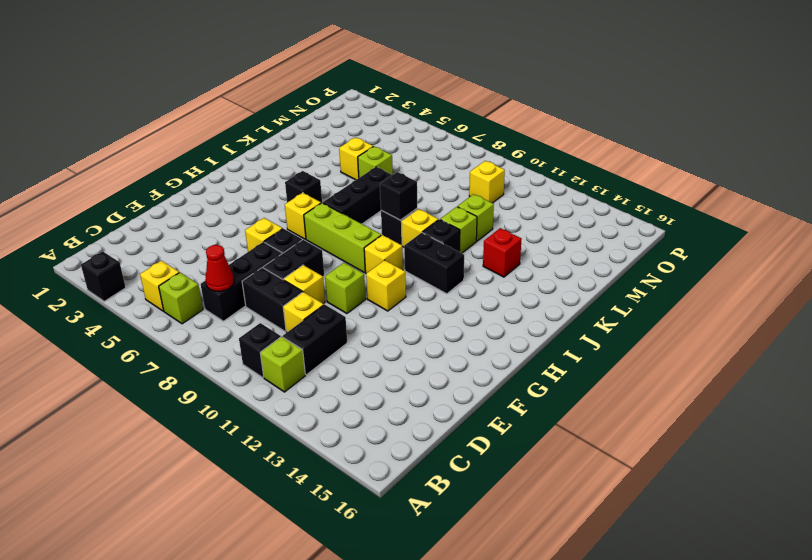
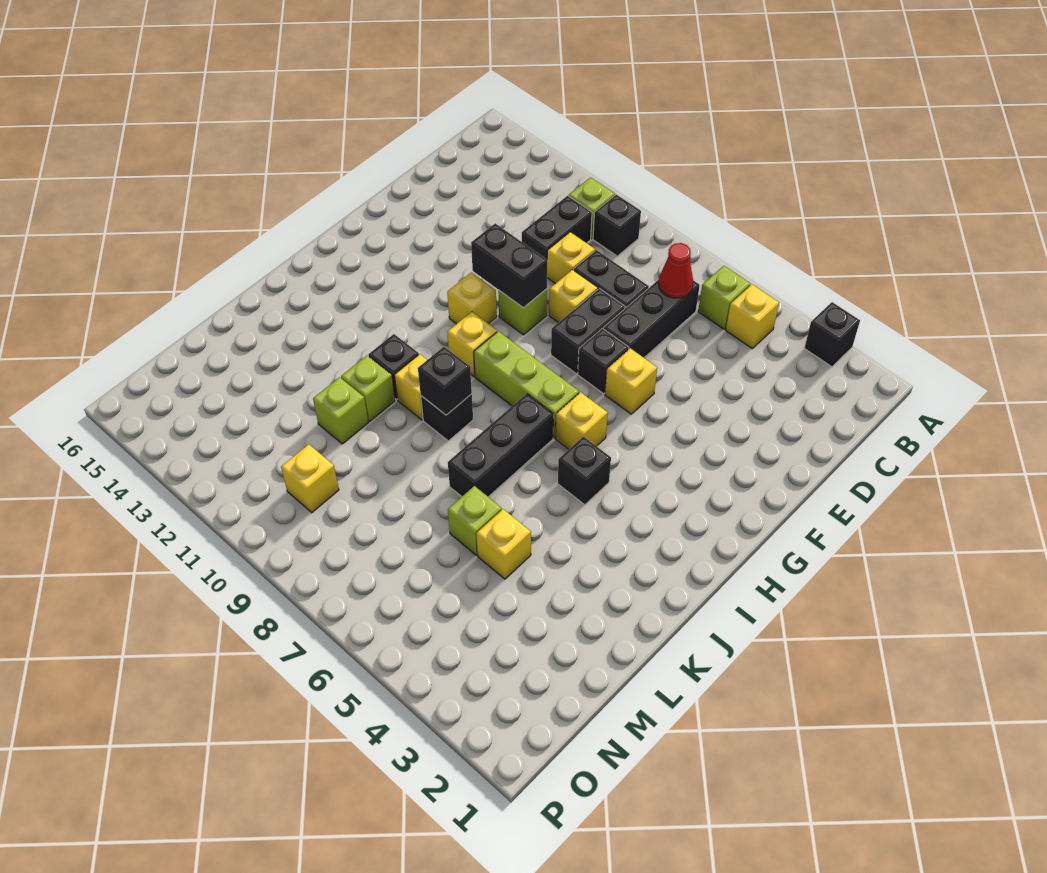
black 1x2 brick [404,233,464,294] -> black 1x2 brick moved to [471,223,547,308]
red 1x1 brick [483,228,522,277] -> none

